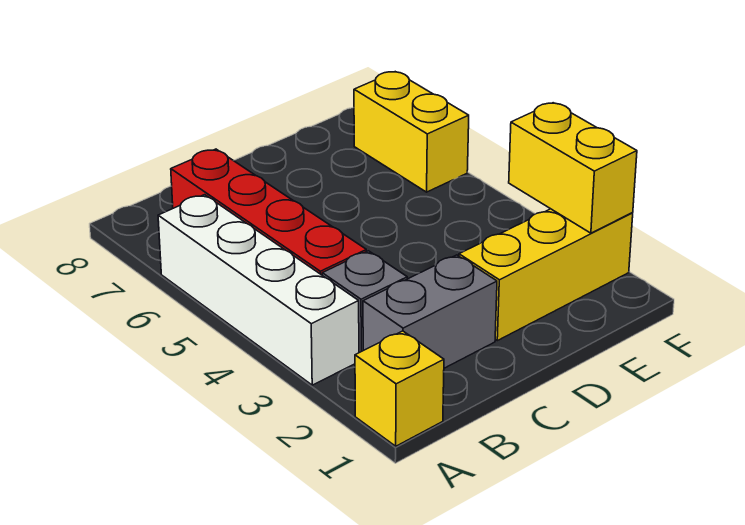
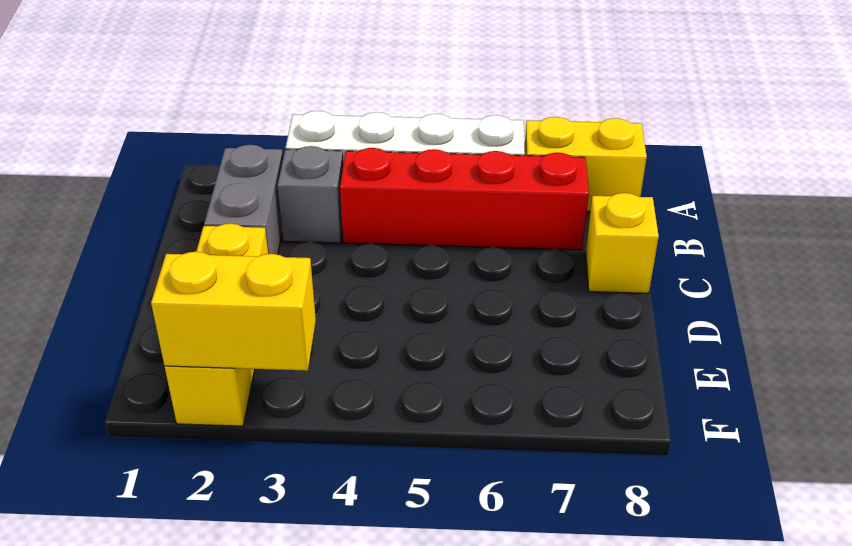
yellow 1x1 brick [355,331,444,446] -> yellow 1x1 brick moved to [586,193,659,293]
yellow 1x2 brick [354,72,469,192] -> yellow 1x2 brick moved to [524,117,647,212]

